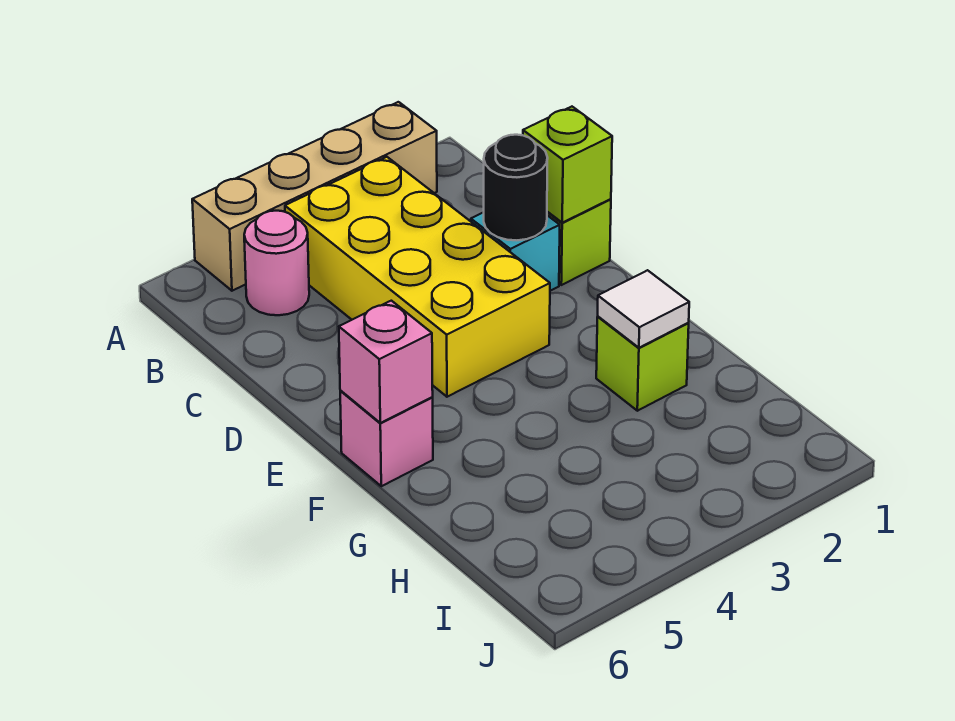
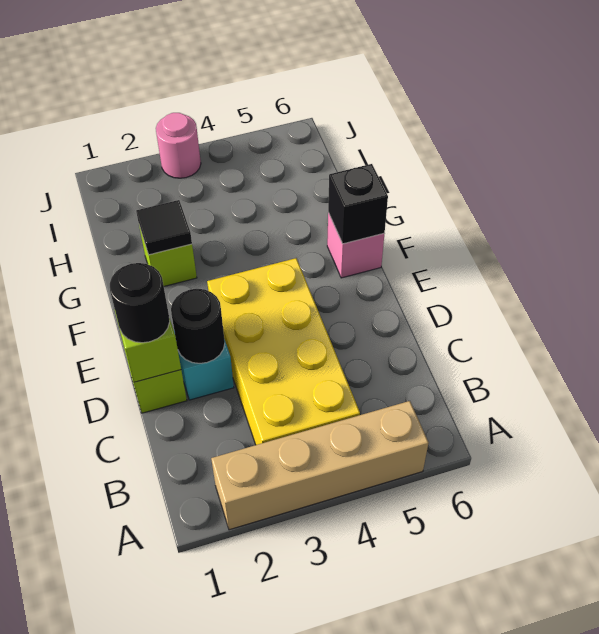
pink 1x1 round brick [244,211,309,315] -> pink 1x1 round brick moved to [156,113,201,178]
none -> black 1x1 round brick [110,263,170,343]
pink 1x1 brick [339,301,433,423] -> black 1x1 brick [328,164,388,244]
white 1x1 tile [598,270,689,348] -> black 1x1 tile [136,200,192,255]

